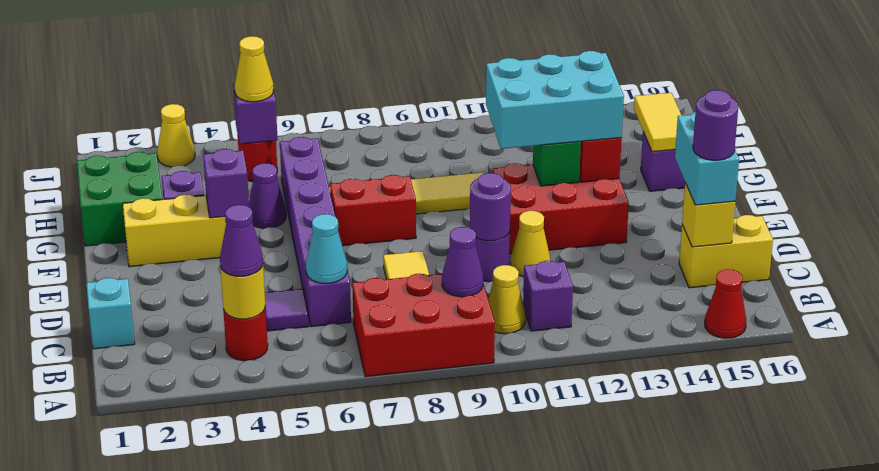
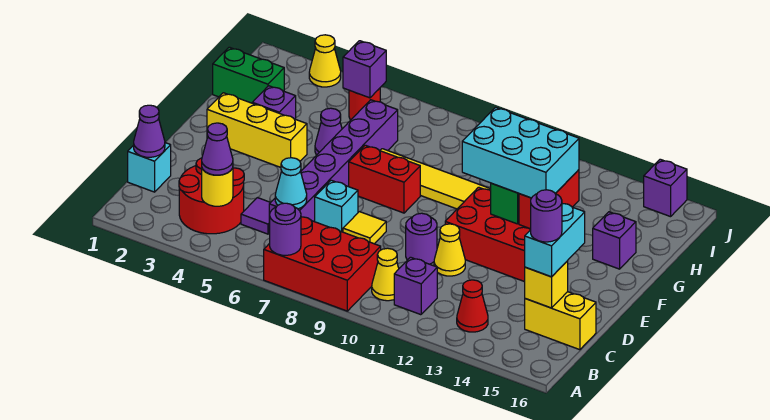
red 1x1 cone [705,269,746,338] -> red 1x1 cone moved to [457,280,488,332]
red 1x1 round brick [223,307,268,361] -> red 2x2 round brick [179,158,244,234]
purple 1x1 cone [442,227,483,297] -> purple 1x1 cone moved to [134,105,165,157]
none -> cyan 1x1 brick [315,180,358,232]
purple 1x1 round brick [470,173,511,241] -> purple 1x1 round brick moved to [270,203,301,255]
purple 1x1 brick [203,149,249,218] -> purple 1x1 brick moved to [644,159,687,217]
green 2x2 brick [77,152,162,246] -> green 1x2 brick [213,47,284,103]
yellow 1x2 tile [634,93,682,152] -> none
yellow 1x1 cone [235,36,274,102] -> none

